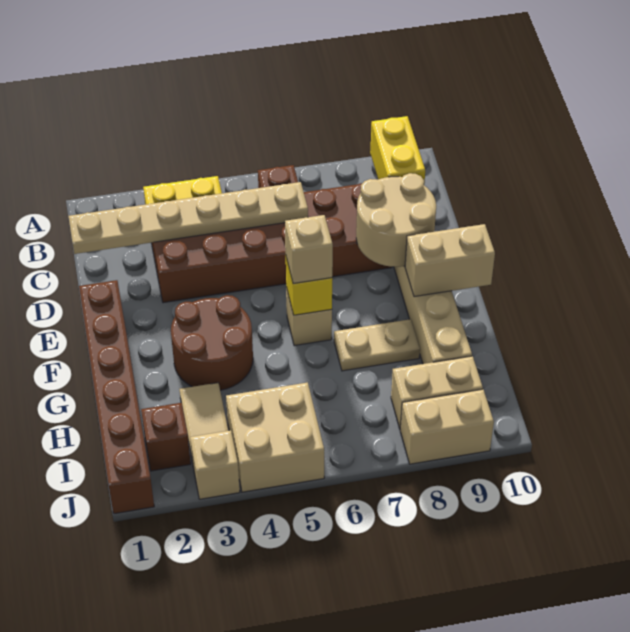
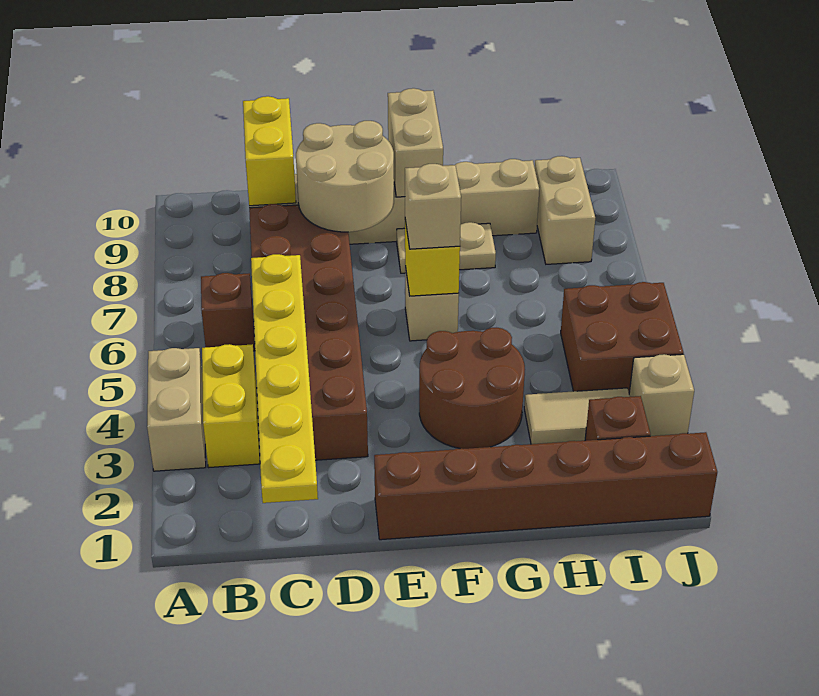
yellow 1x2 brick [370,116,425,183] -> yellow 1x2 brick turned to [243,96,296,206]
tan 1x6 plate [68,182,308,254] -> yellow 1x6 plate [251,254,318,503]
tan 1x2 plate [334,319,420,371] -> tan 1x2 plate turned to [397,222,496,273]
tan 2x2 brick [226,382,324,492] -> brown 2x2 brick [561,282,683,392]
tan 1x2 brick [400,389,494,464] -> tan 1x2 brick moved to [147,348,206,471]

